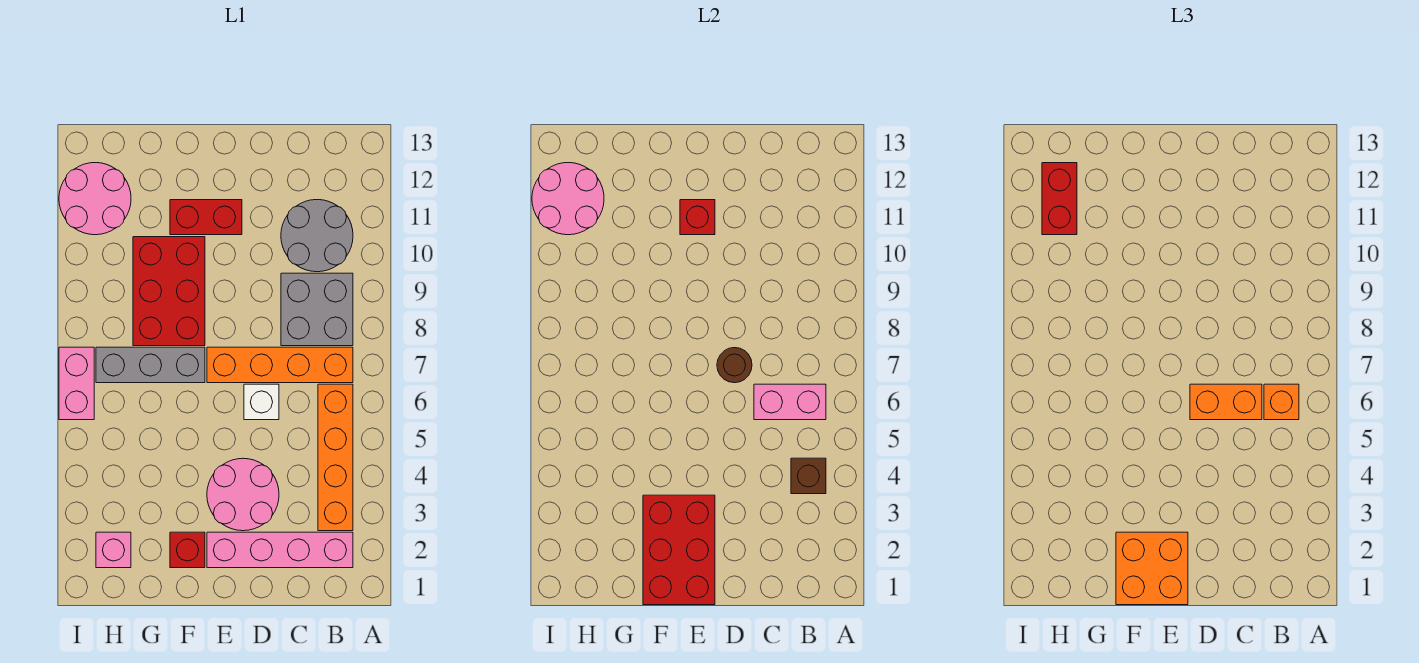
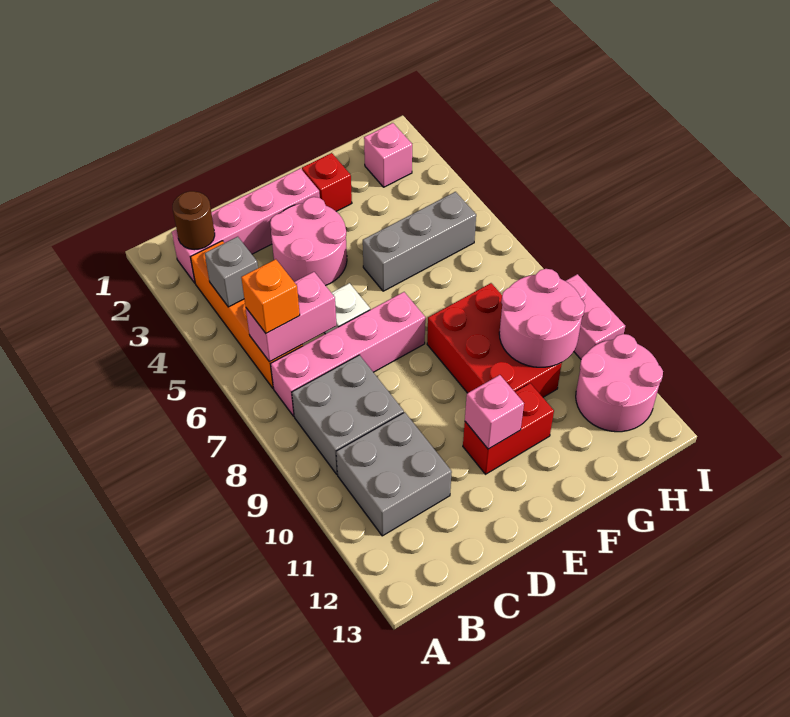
brown 1x1 brick [791,458,826,494] -> grey 1x1 brick [205,237,258,307]
orange 1x4 brick [207,347,353,383] -> pink 1x4 brick [271,292,425,416]
grey 2x2 round brick [281,200,353,272] -> grey 2x2 brick [336,412,452,536]
orange 1x2 brick [1190,384,1262,420] -> none
brown 1x1 round brick [717,348,752,383] -> brown 1x1 round brick moved to [173,191,215,250]
red 2x3 brick [643,495,715,605] -> none
orange 2x2 brick [1116,532,1188,605] -> none
red 1x1 brick [680,200,715,235] -> pink 1x1 brick [465,375,524,449]
grey 1x3 brick [96,347,205,383] -> grey 1x3 brick moved to [363,192,476,291]
pink 2x2 round brick [532,163,604,235] -> pink 2x2 round brick moved to [499,269,585,367]
red 1x2 brick [1042,163,1077,235] -> none
pink 1x2 brick [59,347,94,420] -> pink 1x2 brick moved to [566,274,625,359]

